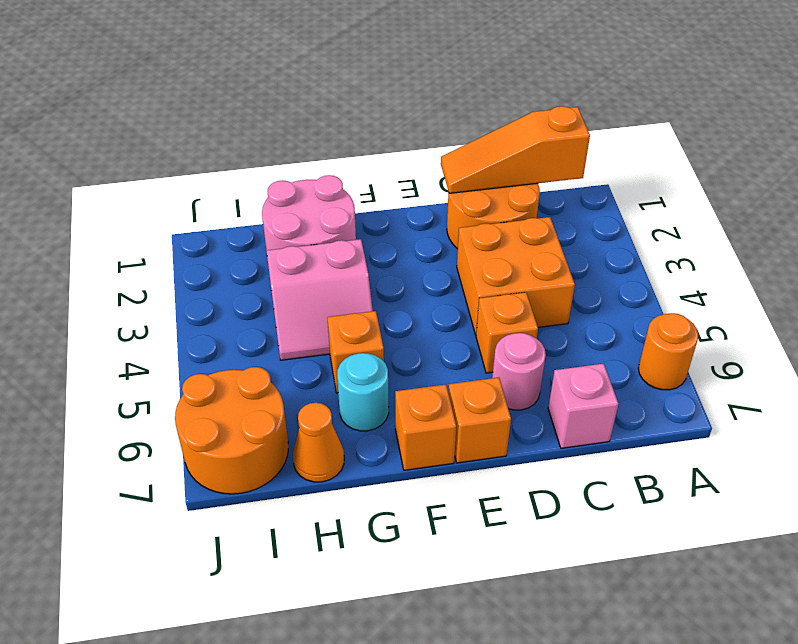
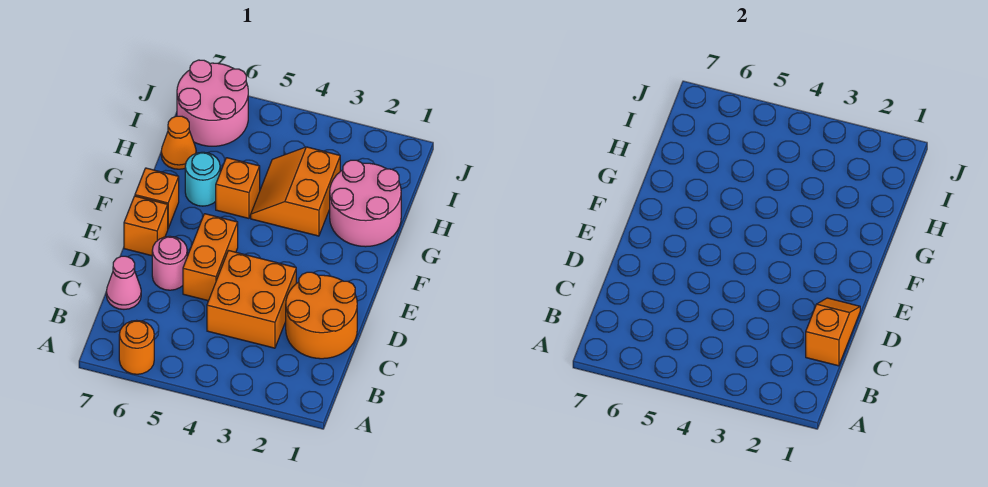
orange 1x3 slope [441,106,590,193] -> orange 1x2 slope [806,298,860,366]
pink 1x1 brick [548,364,619,448] -> pink 1x1 cone [106,256,141,309]
orange 1x1 brick [476,292,538,373] -> orange 1x2 brick [183,214,238,301]
pink 2x2 slope [267,239,373,360] -> orange 2x2 slope [251,147,340,236]
orange 2x2 round brick [175,367,288,494] -> pink 2x2 round brick [177,60,248,146]

